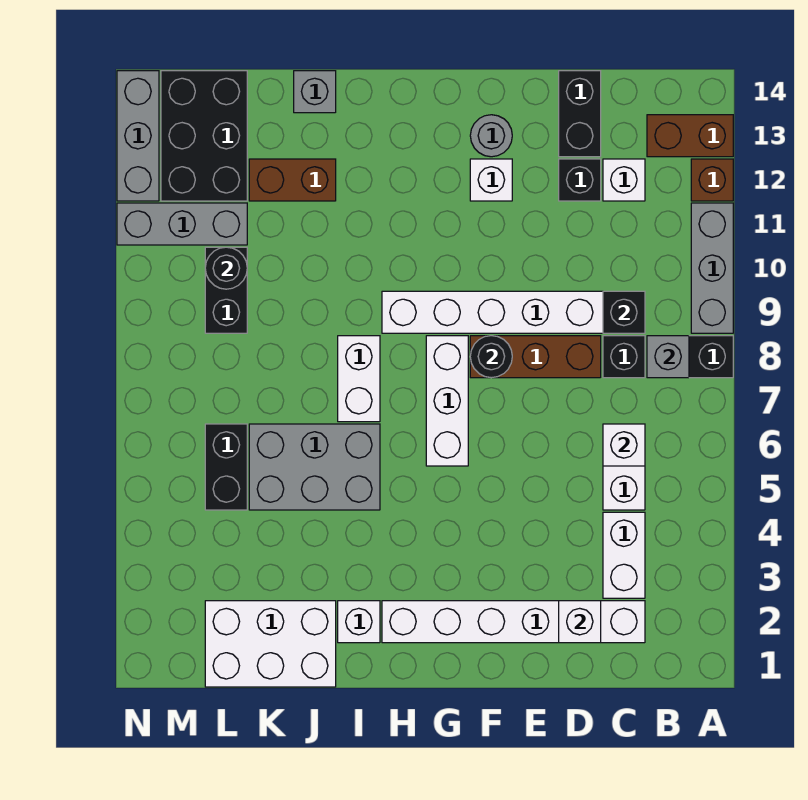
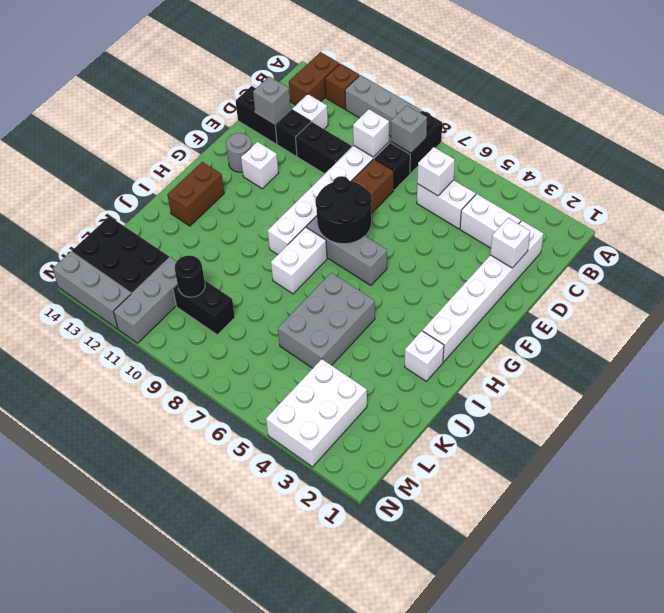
black 1x1 brick [603,291,645,333] -> white 1x1 brick [353,109,389,157]
black 1x1 round brick [470,336,512,378] -> black 2x2 round brick [315,176,372,244]
white 1x3 brick [426,336,468,466] -> grey 1x3 brick [306,216,387,286]
white 1x2 brick [338,336,380,422] -> white 1x2 brick turned to [271,227,327,294]
white 2x3 brick [205,601,336,687] -> white 2x3 brick moved to [266,359,367,467]
brown 1x2 brick [249,159,336,201] -> brown 1x2 brick moved to [167,162,224,226]
grey 1x1 brick [294,71,336,113] -> grey 1x1 brick moved to [253,76,290,124]
black 1x2 brick [205,424,247,510] -> black 1x2 brick moved to [296,122,352,174]

